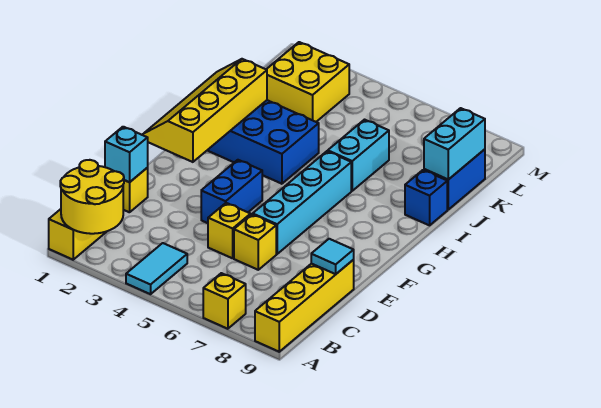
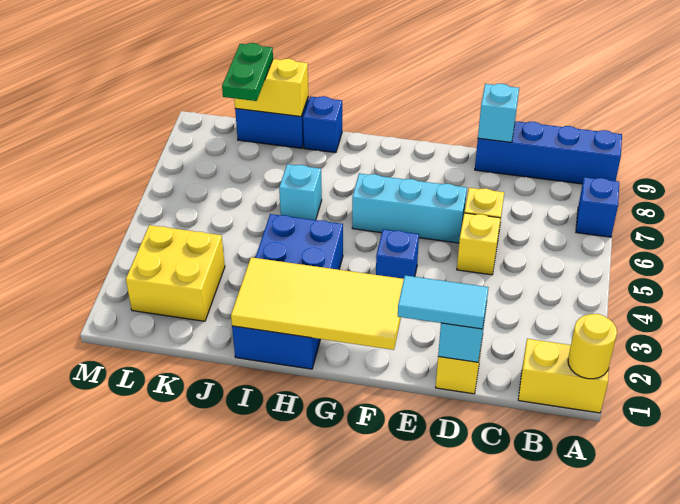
yellow 2x2 round brick [60,160,124,234] -> yellow 1x1 round brick [568,314,617,379]
cyan 1x2 tile [126,243,187,294] -> cyan 1x2 tile moved to [398,275,489,329]
yellow 1x1 brick [203,273,246,329] -> blue 1x1 brick [576,177,619,237]
yellow 1x4 brick [255,260,354,352] -> blue 1x4 brick [475,121,622,184]
cyan 1x1 tile [311,239,354,274] -> cyan 1x1 brick [478,84,519,142]
blue 1x2 brick [201,160,262,223] -> blue 1x1 brick [376,229,419,279]
cyan 1x4 brick [253,151,351,254] -> cyan 1x3 brick [352,173,467,243]
yellow 2x4 slope [143,59,267,162] -> yellow 2x4 tile [231,257,404,350]
cyan 1x2 brick [328,120,389,191] -> cyan 1x1 brick [279,164,322,220]
cyan 1x2 brick [424,108,485,180] -> yellow 1x2 brick [234,59,308,116]
none -> green 1x2 plate [222,43,273,101]

